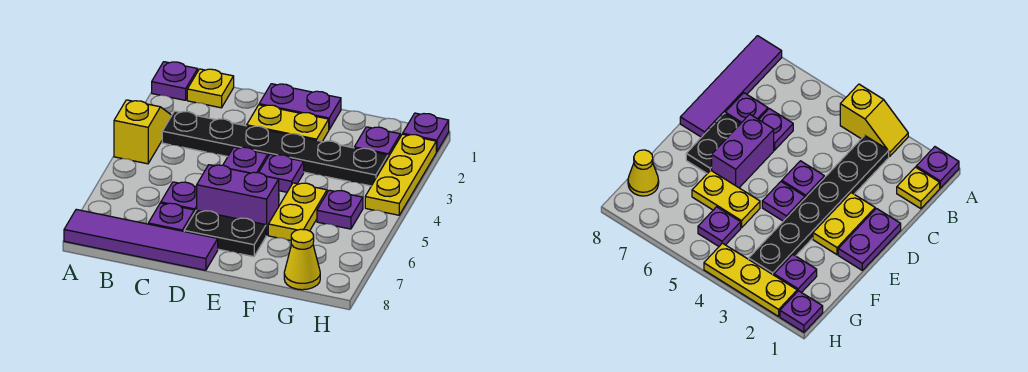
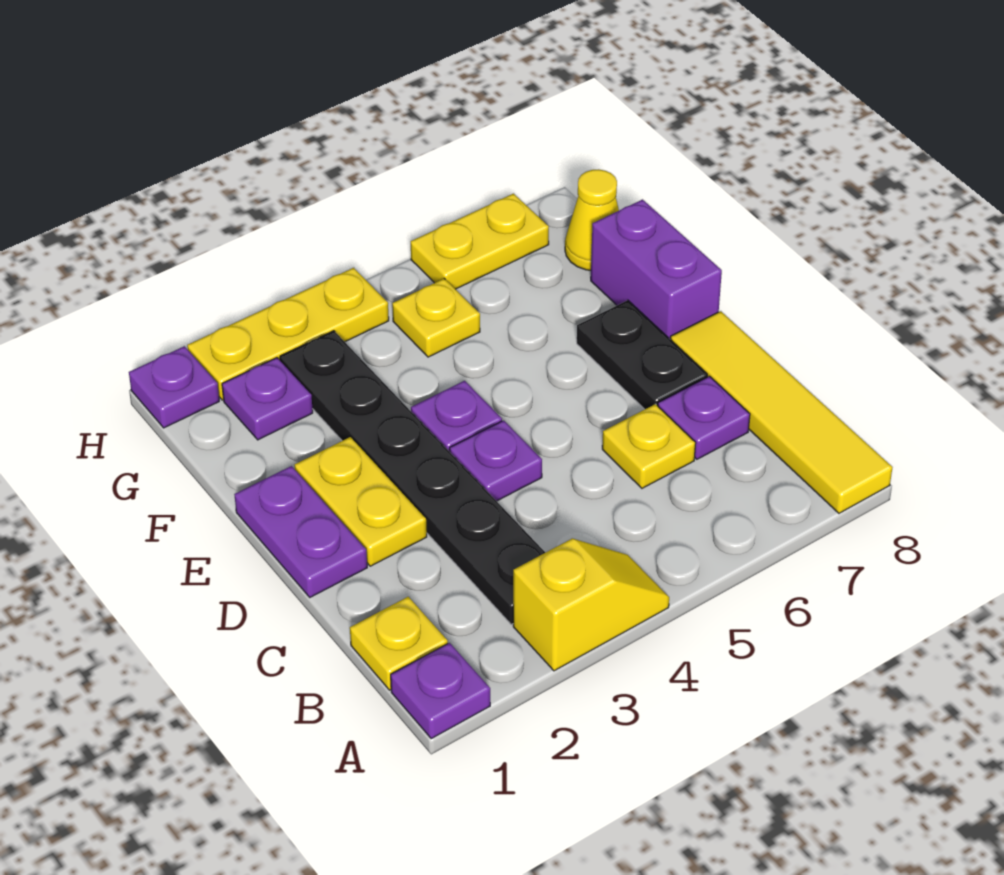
yellow 1x2 slope [114,100,172,164] -> yellow 1x2 slope turned to [513,539,669,671]
purple 1x4 tile [64,209,218,270] -> yellow 1x4 tile [671,311,893,513]
purple 1x1 plate [161,182,197,213] -> yellow 1x1 plate [602,404,696,488]
purple 1x2 brick [197,165,279,235] -> purple 1x2 brick moved to [591,200,722,340]
yellow 1x2 plate [268,183,327,240] -> yellow 1x2 plate moved to [411,194,549,289]
purple 1x1 plate [317,190,363,229] -> yellow 1x1 plate [392,279,480,357]

